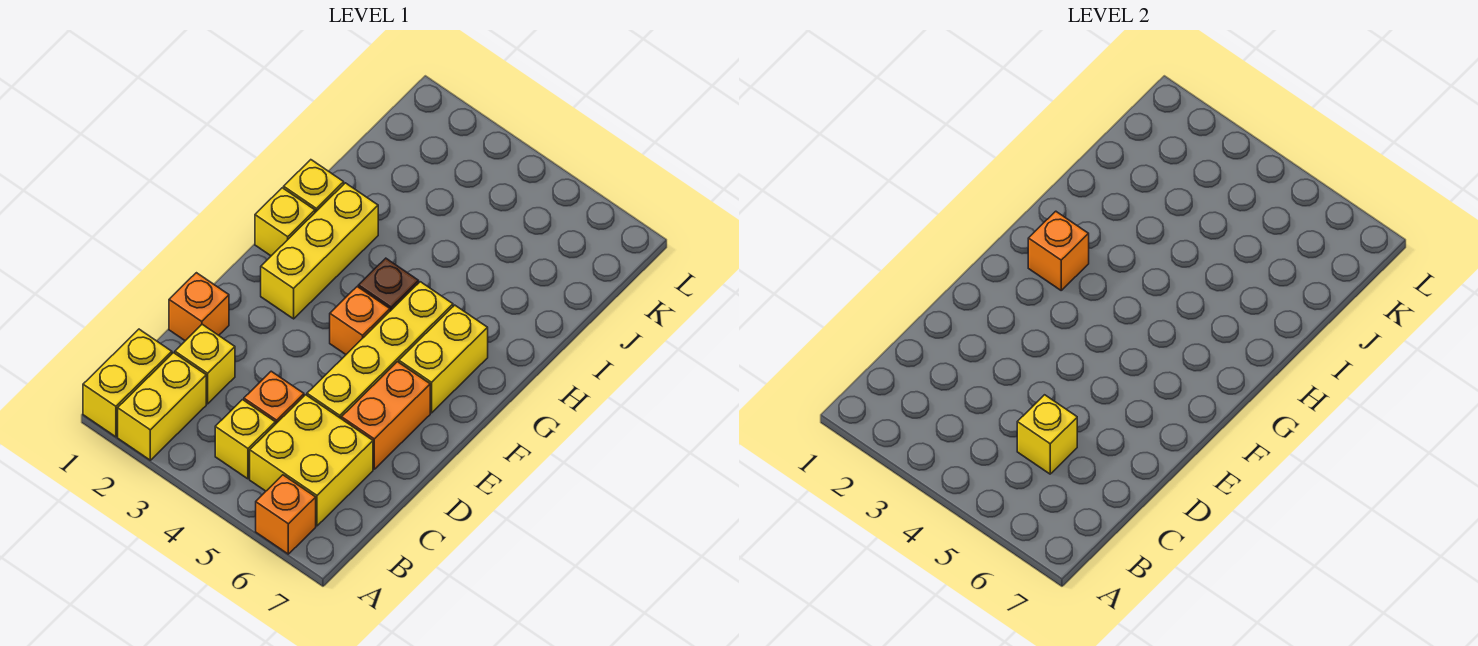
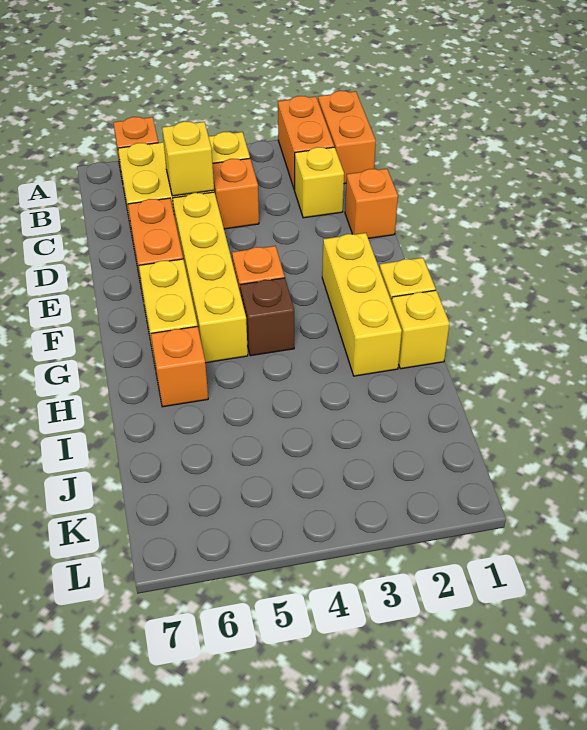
yellow 1x2 brick [83,329,172,437] -> orange 1x2 brick [318,91,376,184]
yellow 1x2 brick [118,353,206,460] -> orange 1x2 brick [278,96,334,190]
orange 1x1 brick [1028,211,1089,290] -> orange 1x1 brick moved to [151,326,208,407]

